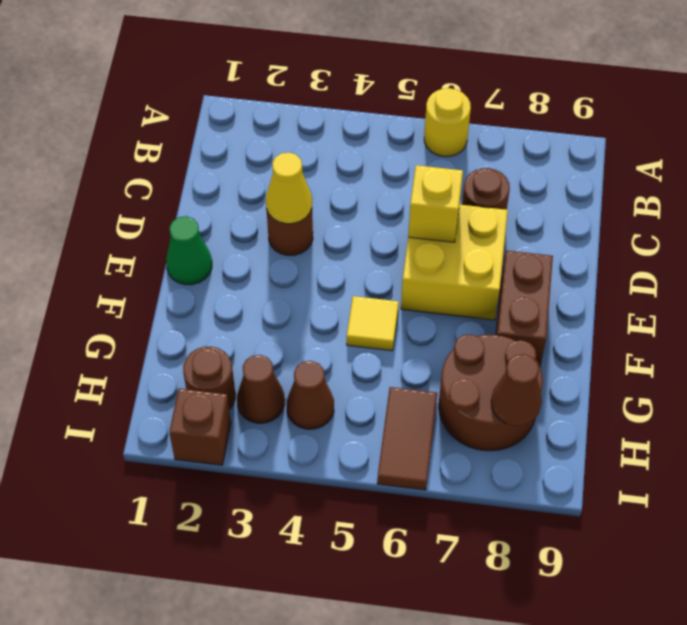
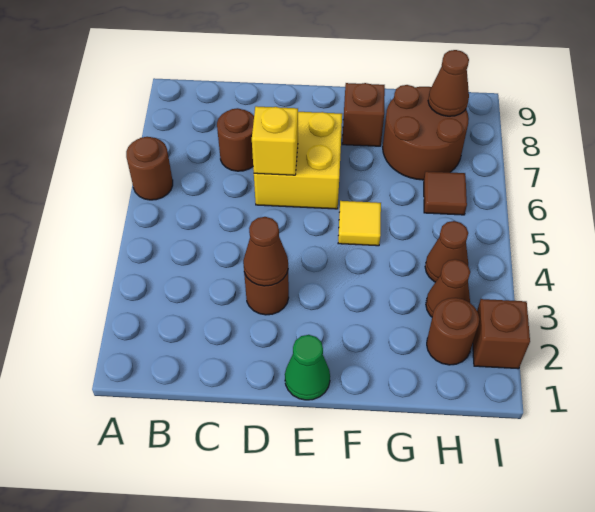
yellow 1x1 round brick [424,88,471,157] -> brown 1x1 round brick [126,137,173,200]
yellow 1x1 cone [266,152,312,224] -> brown 1x1 cone [243,217,288,286]
brown 1x2 brick [496,251,553,366] -> brown 1x1 brick [342,83,385,146]
brown 1x2 tile [377,387,437,490] -> brown 1x1 tile [424,171,467,215]

